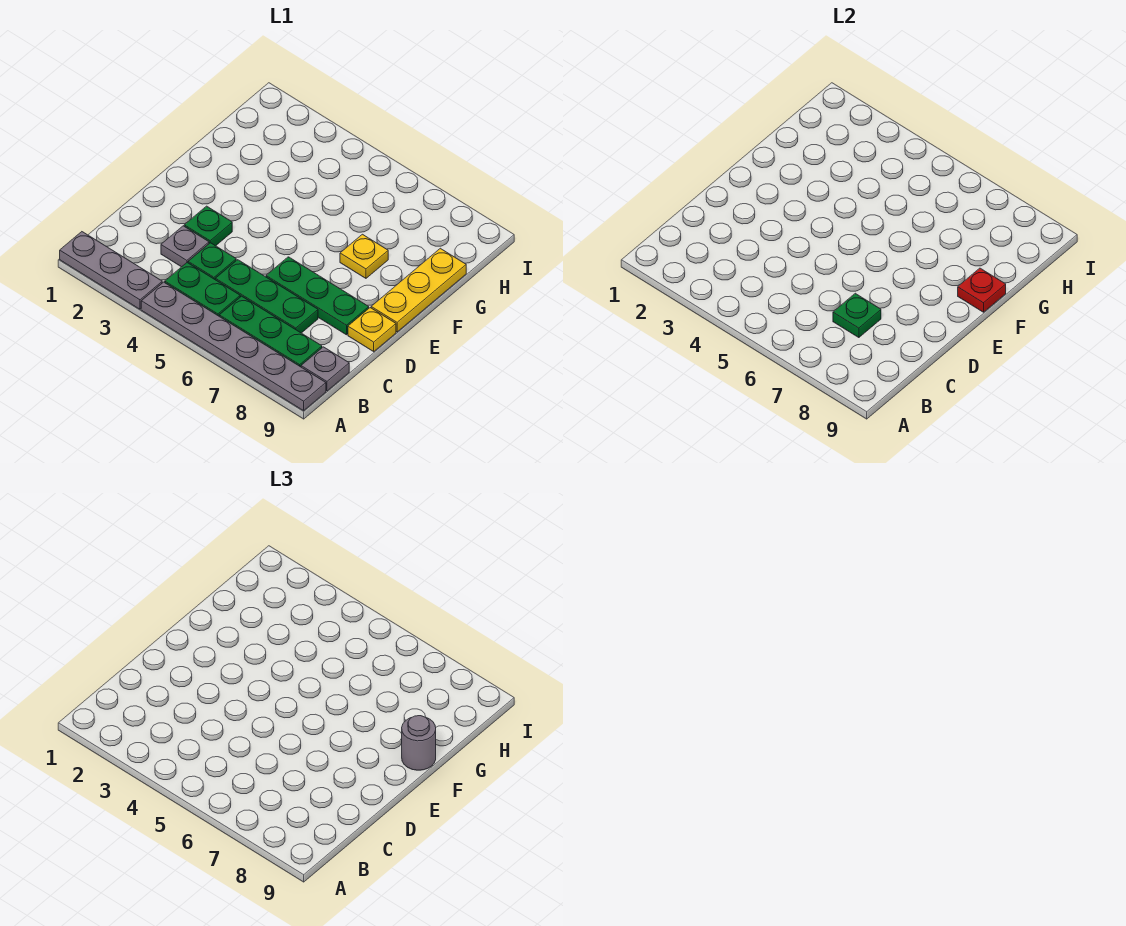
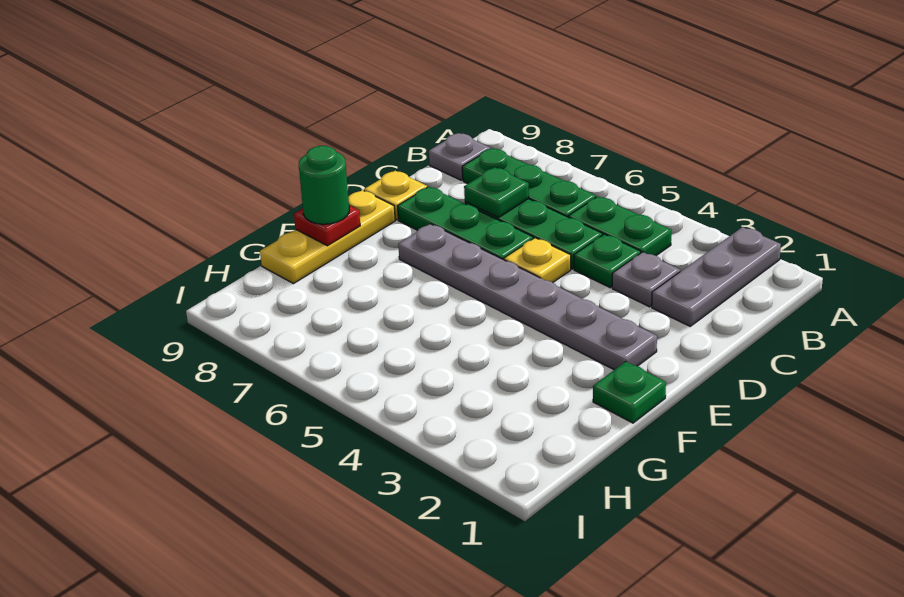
grey 1x3 plate [60,232,162,309] -> grey 1x3 plate turned to [652,227,781,326]
grey 1x6 plate [141,282,326,411] -> grey 1x6 plate moved to [398,224,657,370]
green 1x1 plate [184,206,232,246] -> green 1x1 plate moved to [593,361,666,423]
yellow 1x1 plate [340,234,388,278] -> yellow 1x1 plate moved to [504,238,571,282]
grey 1x1 round brick [402,716,436,770] -> green 1x1 round brick [299,146,349,224]

